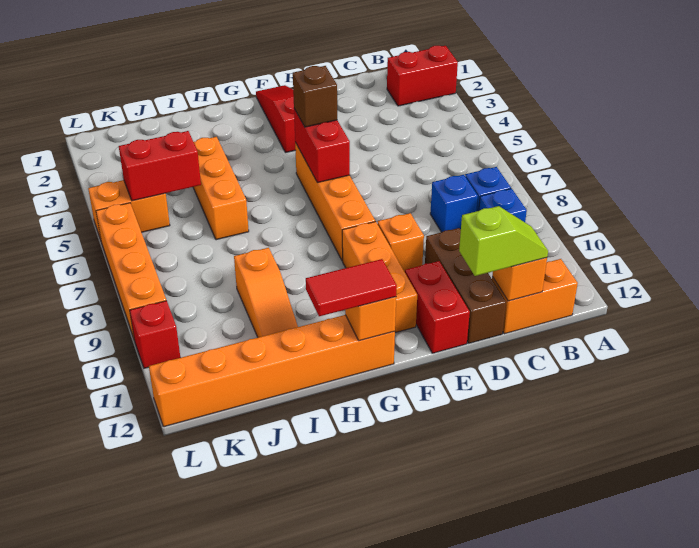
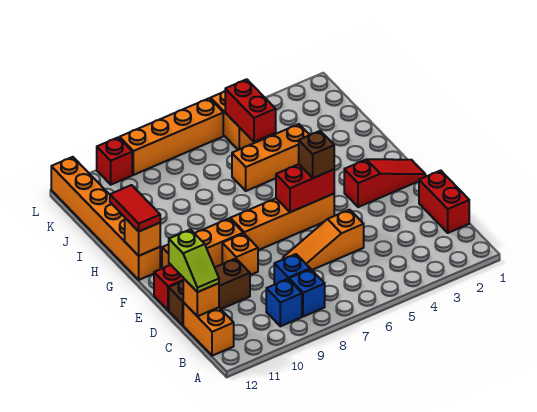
red 1x2 brick [387,46,458,106] -> red 1x2 brick moved to [419,170,469,233]
orange 1x3 slope [234,248,298,337] -> orange 1x3 slope moved to [283,210,364,270]

